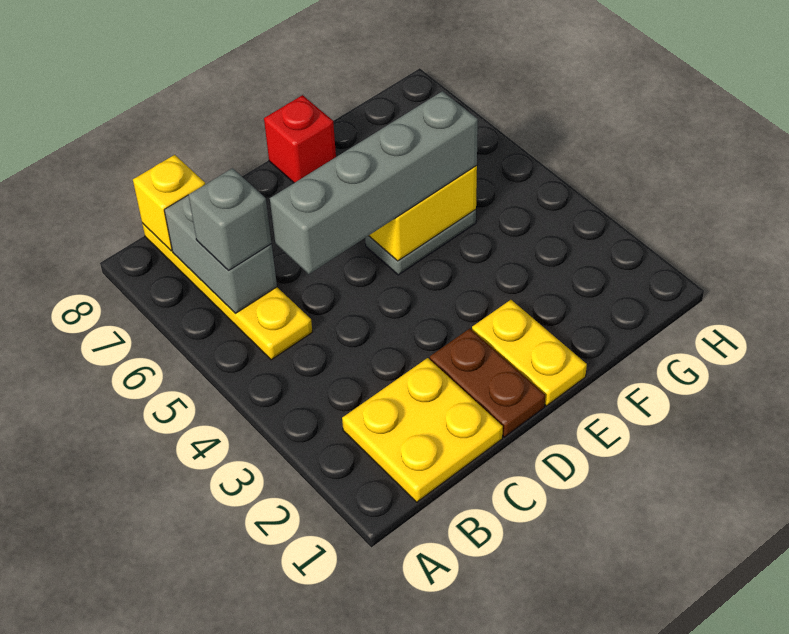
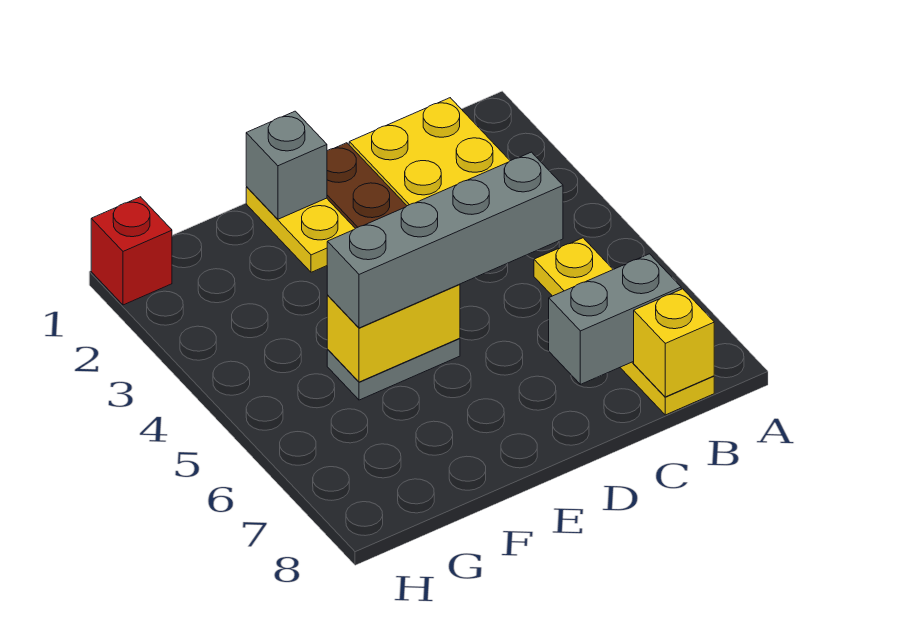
grey 1x2 brick [164,196,277,313] -> grey 1x2 brick turned to [549,254,681,384]
grey 1x1 brick [188,168,272,271] -> grey 1x1 brick moved to [246,111,327,219]
red 1x1 brick [264,95,336,183] -> red 1x1 brick moved to [91,197,172,305]

